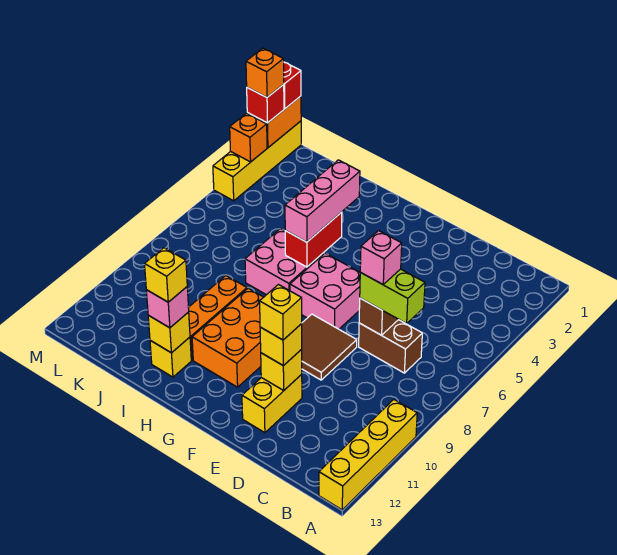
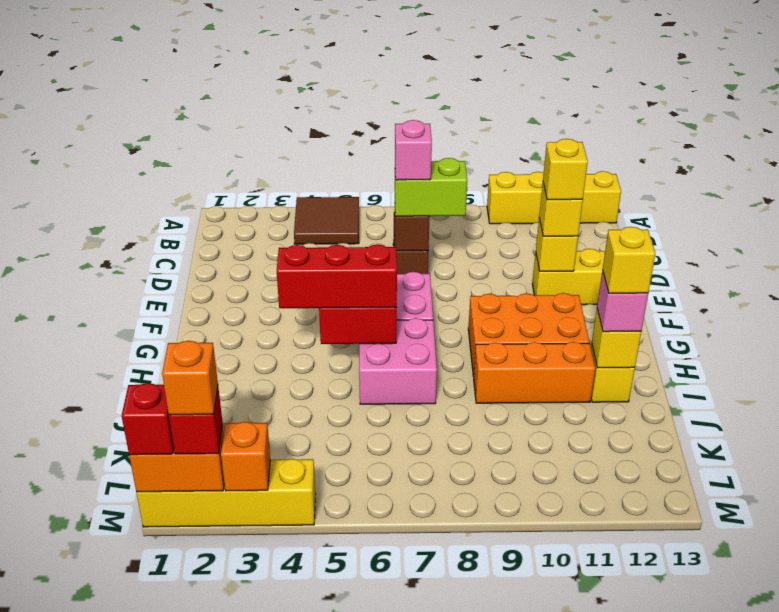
lime 1x2 brick [360,269,425,324] -> lime 1x2 brick turned to [395,158,467,216]
brown 2x2 tile [302,314,357,380] -> brown 2x2 tile moved to [294,197,359,244]
pink 1x3 brick [285,160,360,242] -> red 1x3 brick [277,244,397,308]

